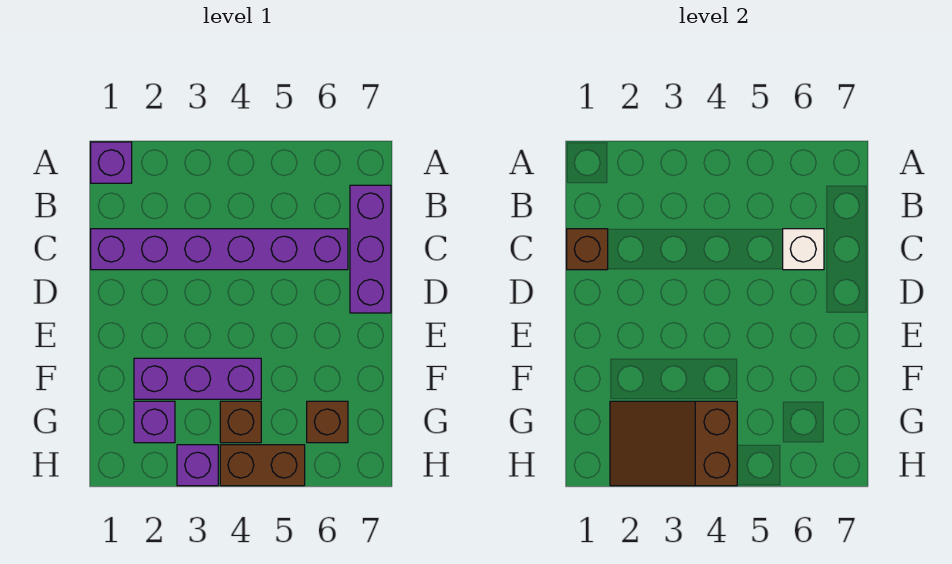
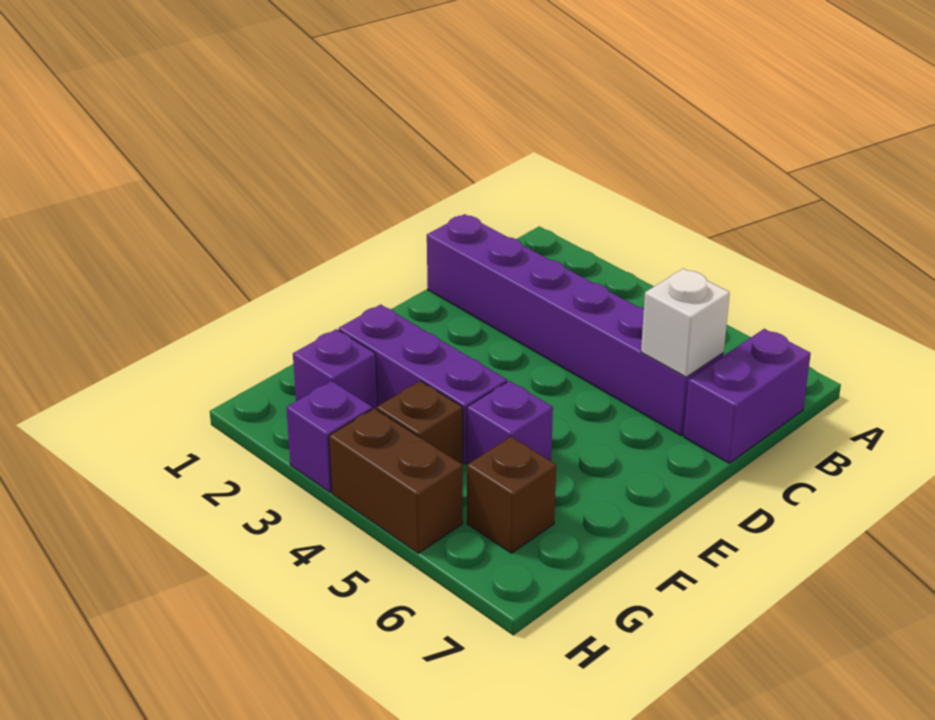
purple 1x1 brick [91,142,132,183] -> purple 1x1 brick moved to [467,381,553,464]
purple 1x3 brick [350,185,391,313] -> purple 1x2 brick [684,329,811,463]
brown 1x1 brick [567,229,608,270] -> none
brown 2x3 slope [610,401,737,486] -> none

